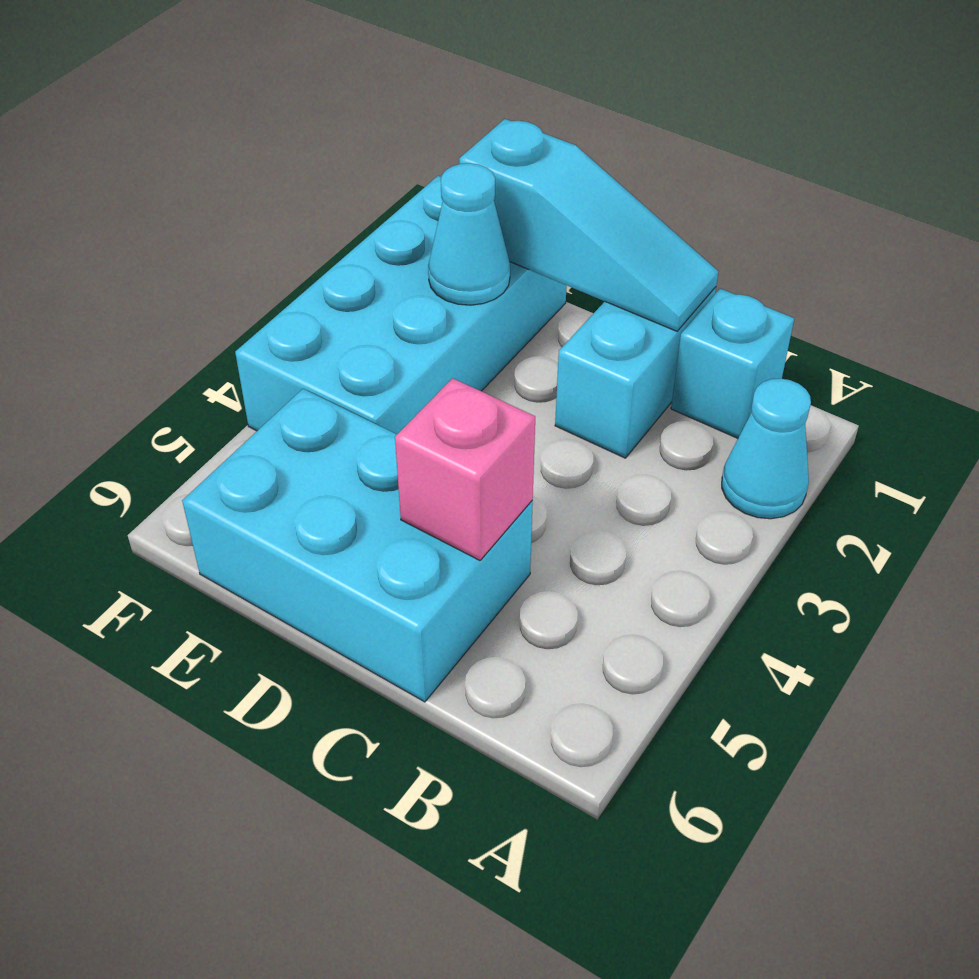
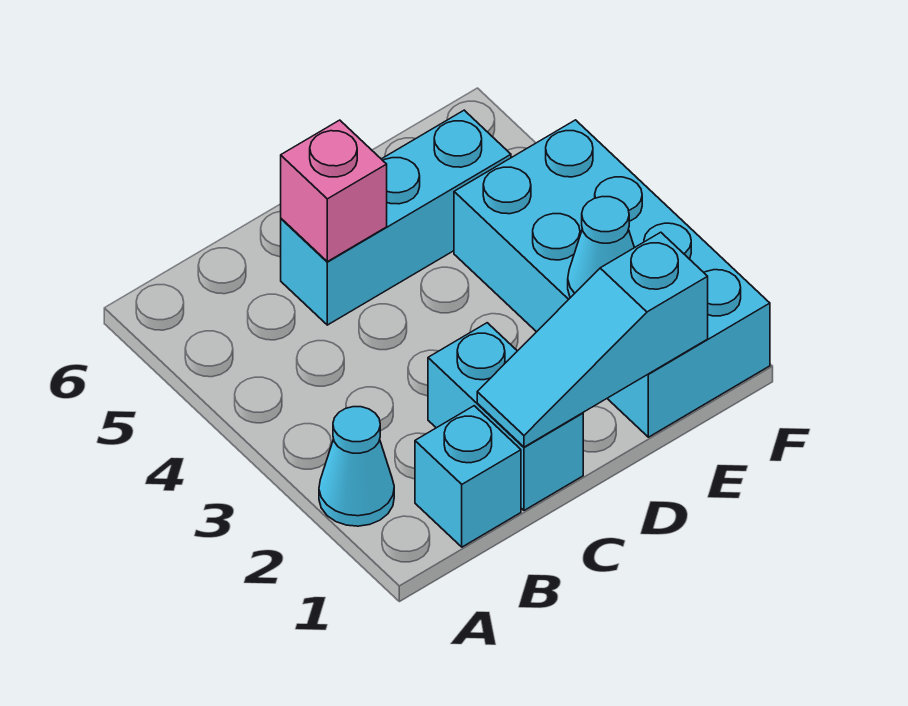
cyan 2x3 brick [182,389,533,702] -> cyan 1x3 brick [281,110,511,325]

